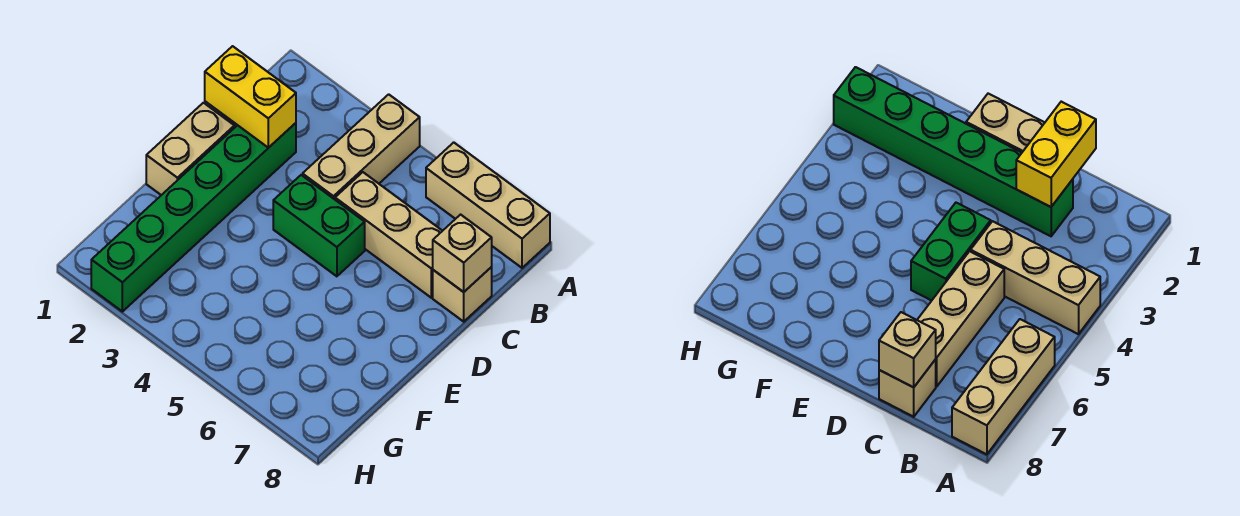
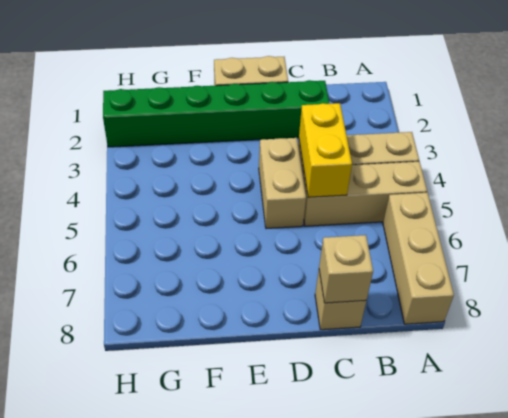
yellow 1x2 brick [205,46,296,148] -> yellow 1x2 brick moved to [299,103,352,197]
tan 1x3 brick [335,172,442,298] -> tan 1x3 brick turned to [303,162,427,226]
green 1x2 brick [273,175,365,276] -> tan 1x2 brick [259,138,306,229]

